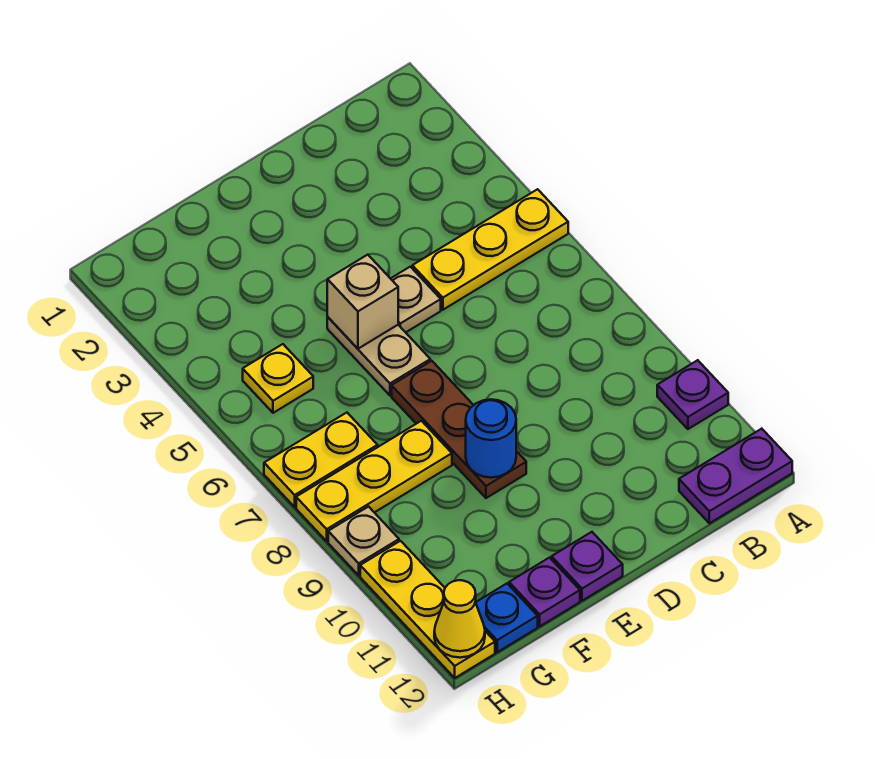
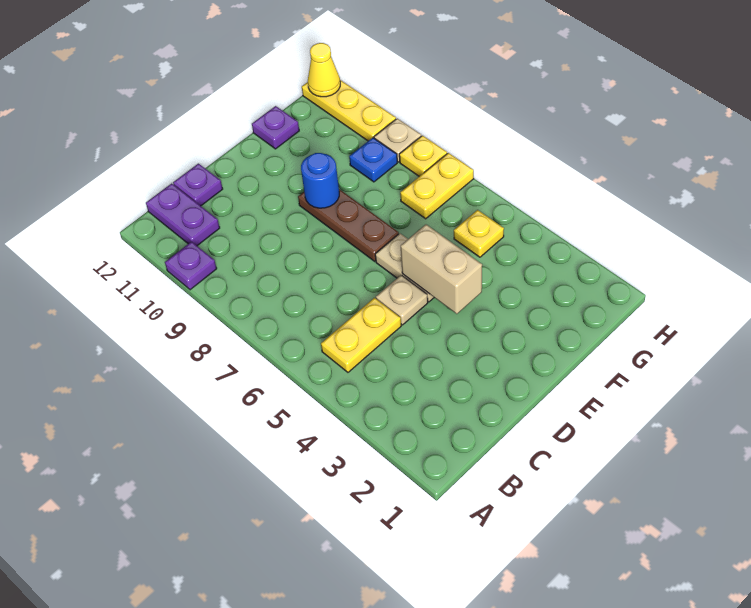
yellow 1x3 plate [412,189,568,310] -> yellow 1x2 plate [321,298,401,372]
purple 1x2 plate [679,429,792,523] -> purple 1x2 plate turned to [146,183,220,246]
tan 1x1 brick [327,255,398,349] -> tan 1x2 brick [401,225,482,314]
purple 1x1 plate [552,532,623,601] -> purple 1x1 plate moved to [173,164,223,206]
yellow 1x3 plate [296,421,452,541] -> yellow 1x1 plate [399,135,447,176]
blue 1x1 plate [476,584,538,652] -> blue 1x1 plate moved to [349,138,397,182]

